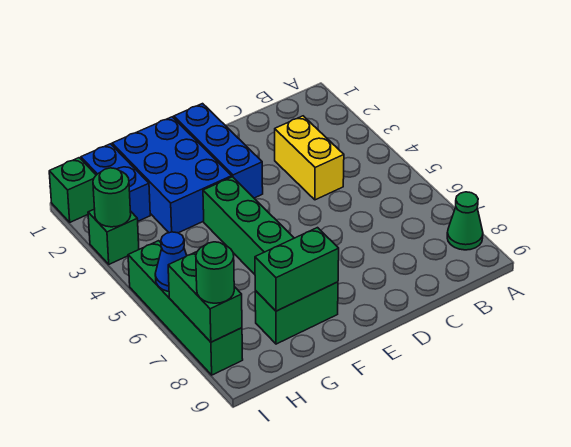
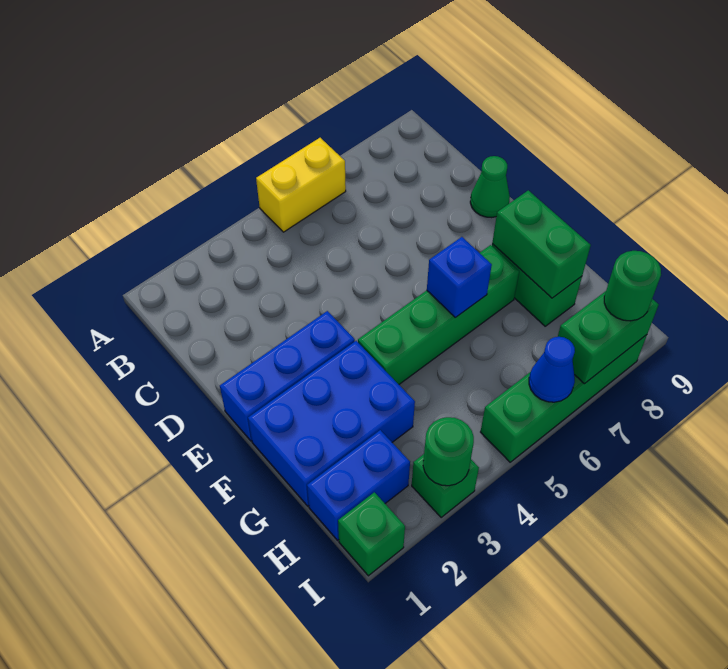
green 1x1 cone [447,192,483,250] -> green 1x1 cone moved to [470,156,510,218]
yellow 1x2 brick [275,116,344,200] -> yellow 1x2 brick moved to [256,138,346,232]
none -> blue 1x1 brick [427,237,492,318]

